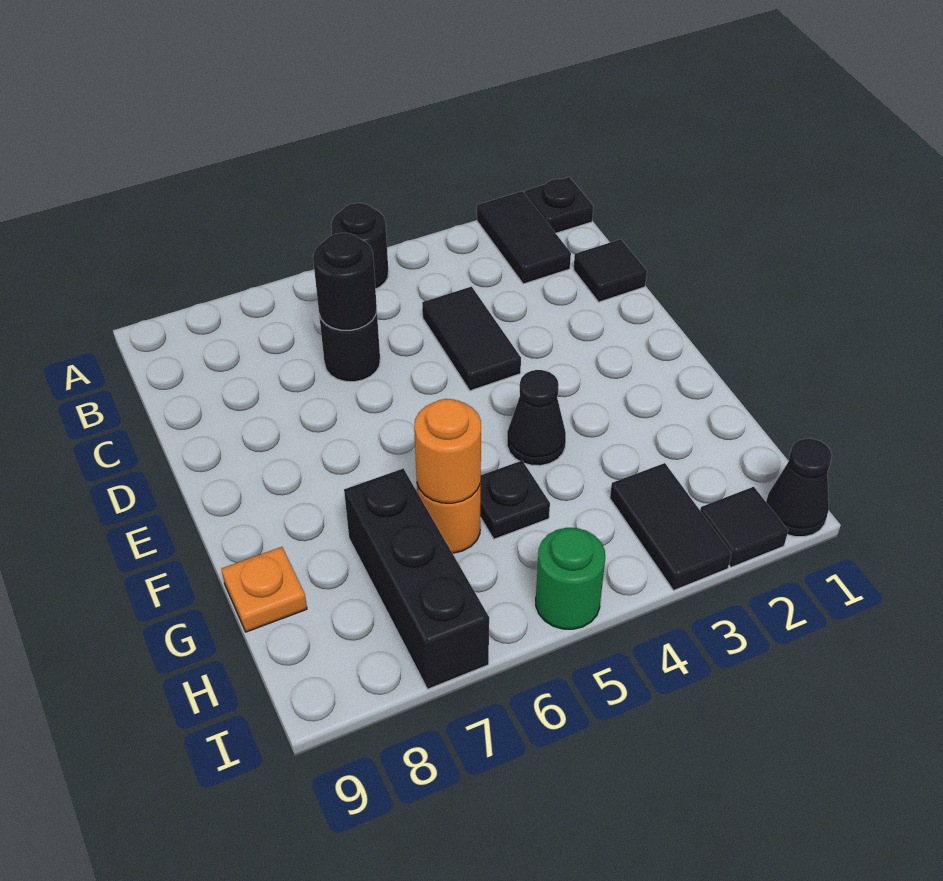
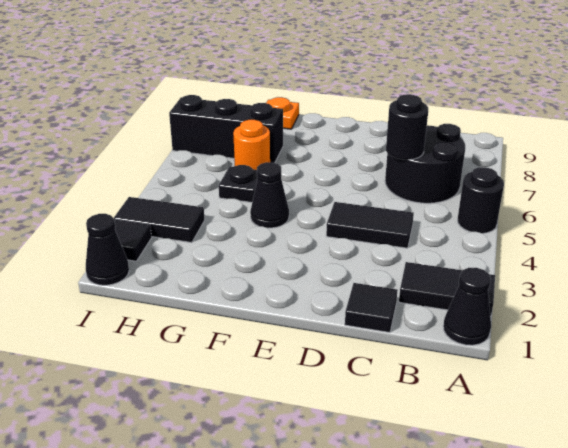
black 1x1 plate [525,177,593,233] -> black 1x1 cone [443,268,491,345]
black 1x1 round brick [319,311,380,382] -> black 2x2 round brick [385,124,465,203]
orange 1x1 round brick [414,399,481,503] -> none
green 1x1 round brick [536,528,605,629] -> none

